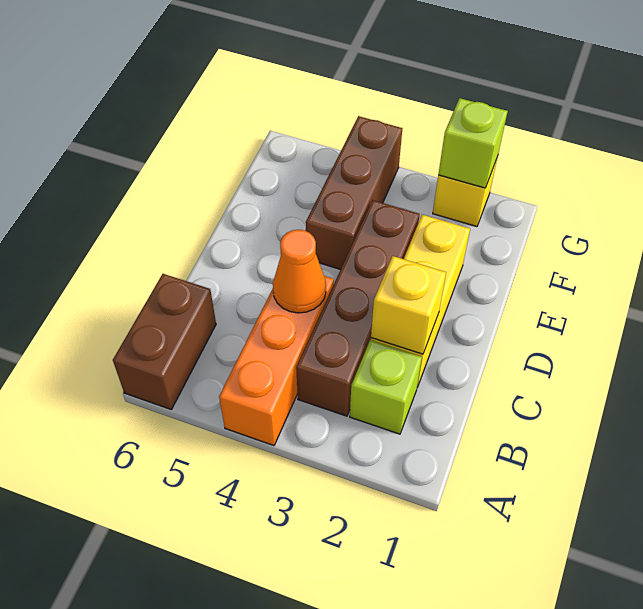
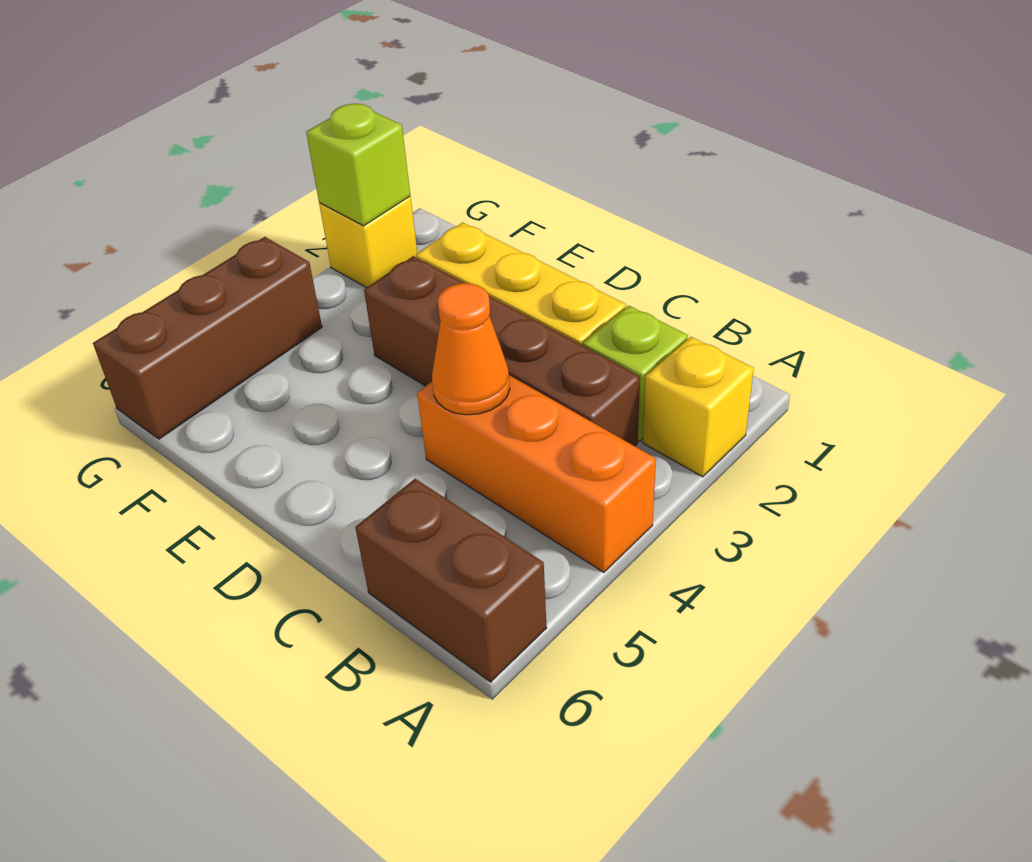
yellow 1x1 brick [371,256,446,354] -> yellow 1x1 brick moved to [643,337,754,477]
brown 1x3 brick [306,116,402,270] -> brown 1x3 brick turned to [93,237,322,439]

